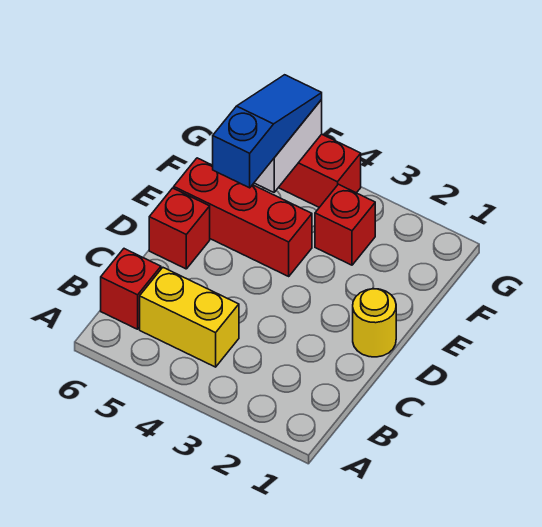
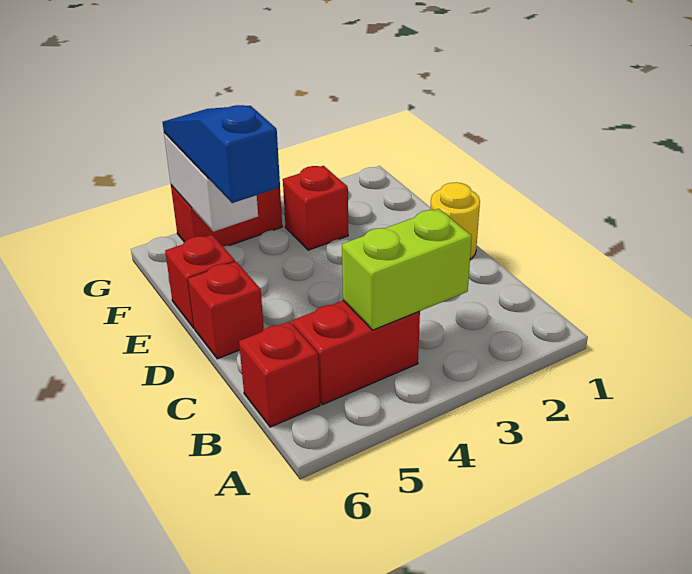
none -> lime 1x2 brick [342,209,472,330]
yellow 1x2 brick [140,268,239,367] -> red 1x2 brick [292,301,420,405]
red 1x3 brick [174,158,312,276] -> red 1x1 brick [165,235,235,328]

